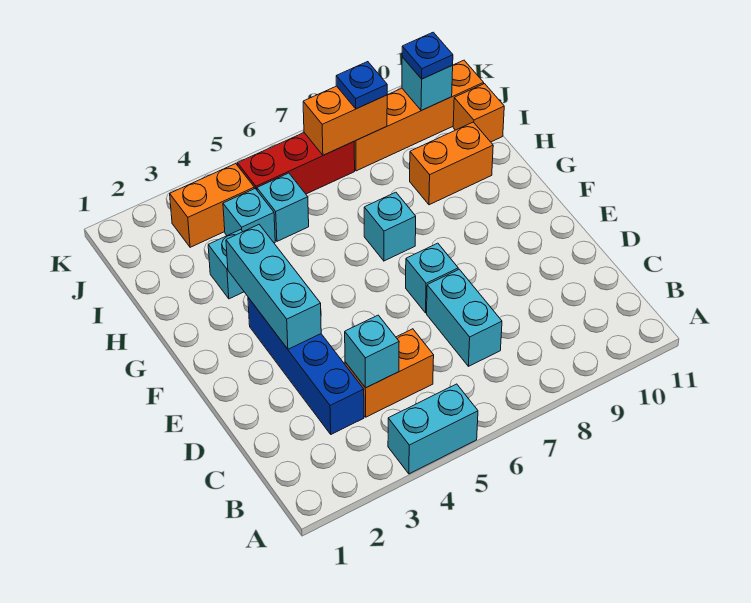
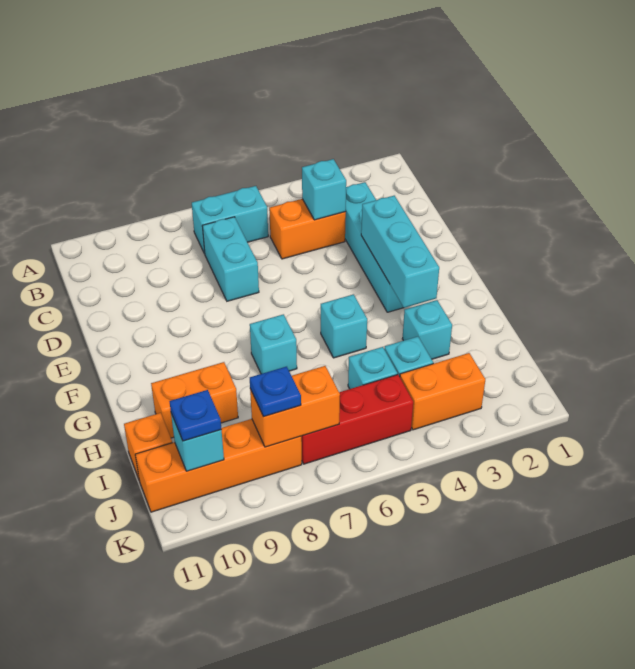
cyan 1x2 brick [388,384,478,474] -> cyan 1x2 brick moved to [192,186,268,254]
blue 1x4 brick [248,298,364,434] -> cyan 1x4 brick [345,182,404,312]
cyan 1x1 brick [406,243,458,313] -> cyan 1x1 brick moved to [321,294,367,358]

